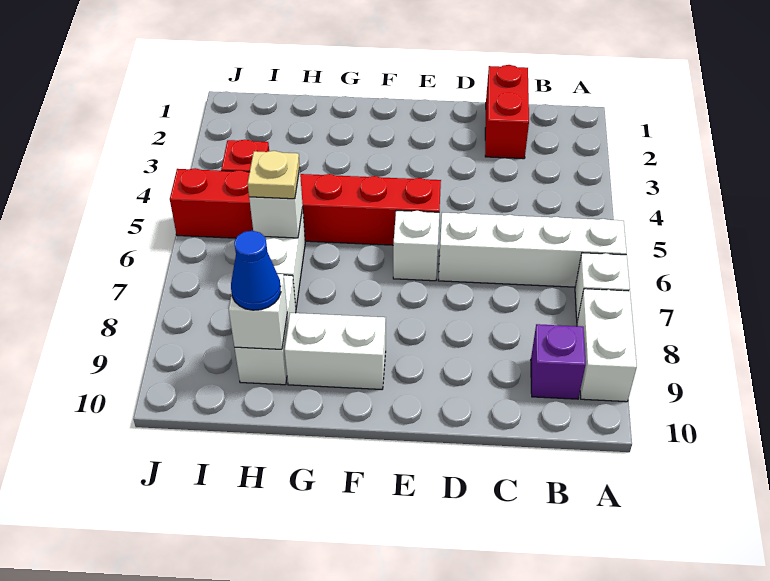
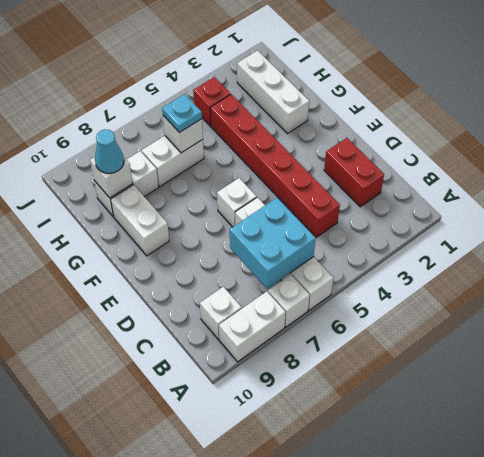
none -> cyan 2x2 brick [230,198,316,289]
purple 1x1 brick [531,324,586,399] -> white 1x1 brick [200,287,242,340]
red 1x2 brick [485,65,529,159] -> red 1x2 brick turned to [324,138,384,207]
red 1x6 brick [170,168,441,245] -> red 1x6 brick moved to [210,94,340,237]
none -> white 1x3 brick [237,50,309,133]
tan 1x1 plate [248,151,300,199] -> cyan 1x1 plate [162,94,202,133]
blue 1x1 cone [231,231,281,310] -> cyan 1x1 cone [95,129,124,173]

